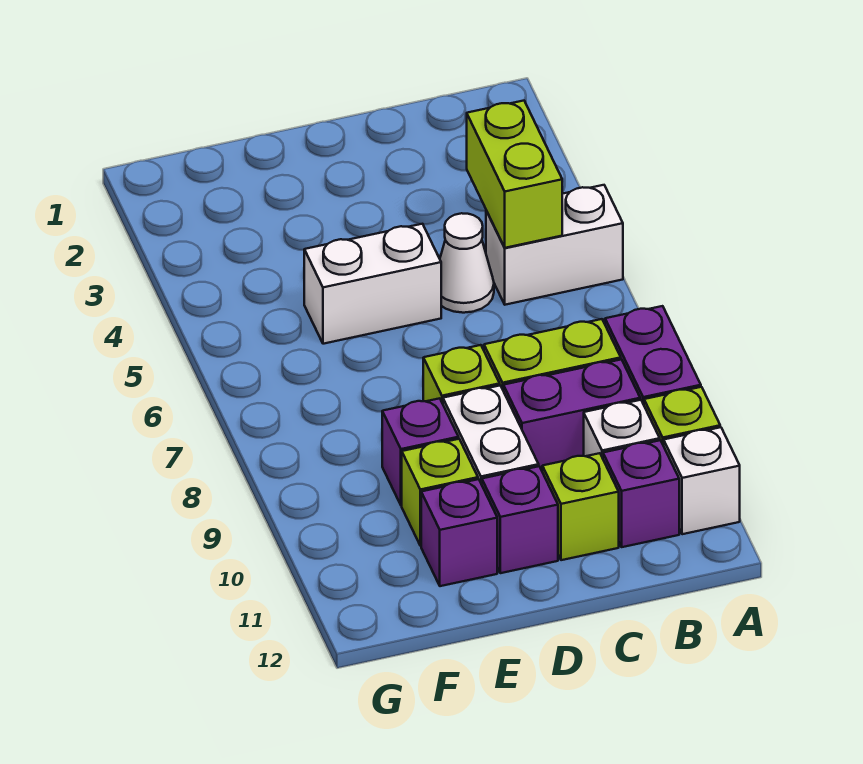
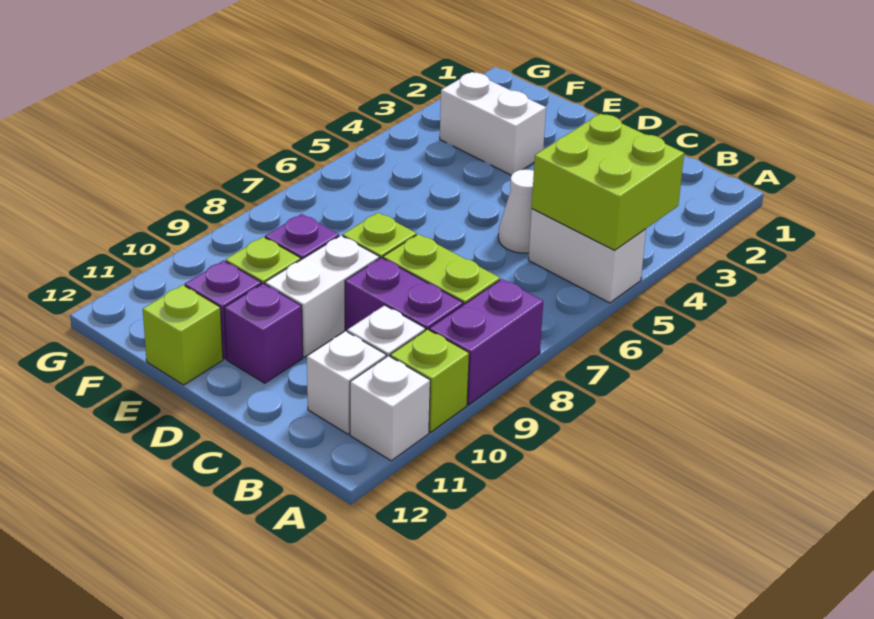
lime 1x2 brick [467,101,562,248] -> lime 2x2 brick [532,114,684,250]
purple 1x1 brick [603,440,679,547] -> white 1x1 brick [307,331,386,434]
lime 1x1 brick [542,453,619,560] -> lime 1x1 brick moved to [143,285,223,385]
white 1x2 brick [304,224,441,344] -> white 1x2 brick moved to [440,72,546,175]

